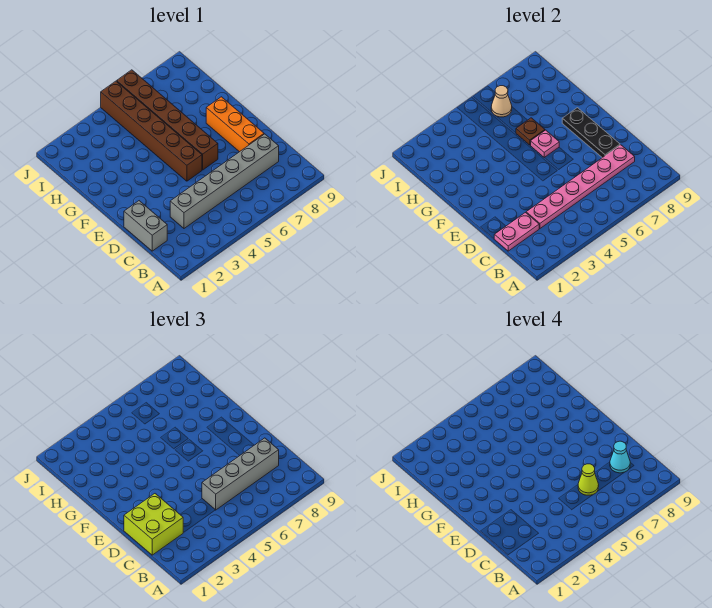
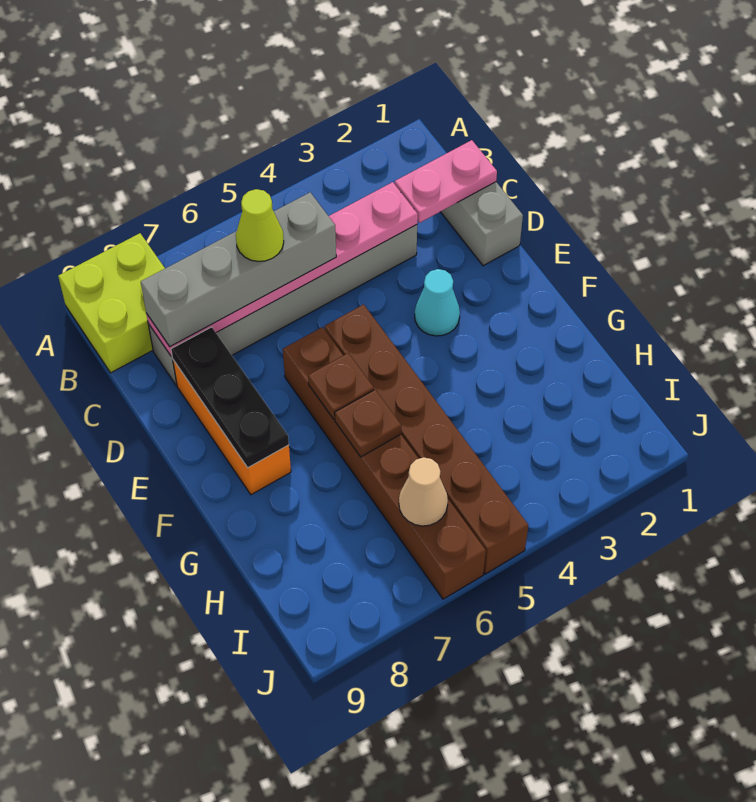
lime 2x2 brick [124,494,183,555] -> lime 2x2 brick moved to [58,233,165,373]
cyan 1x1 cone [610,441,630,473] -> cyan 1x1 cone moved to [415,269,460,336]
pink 1x1 plate [530,130,559,158] -> brown 1x1 plate [308,353,374,419]

